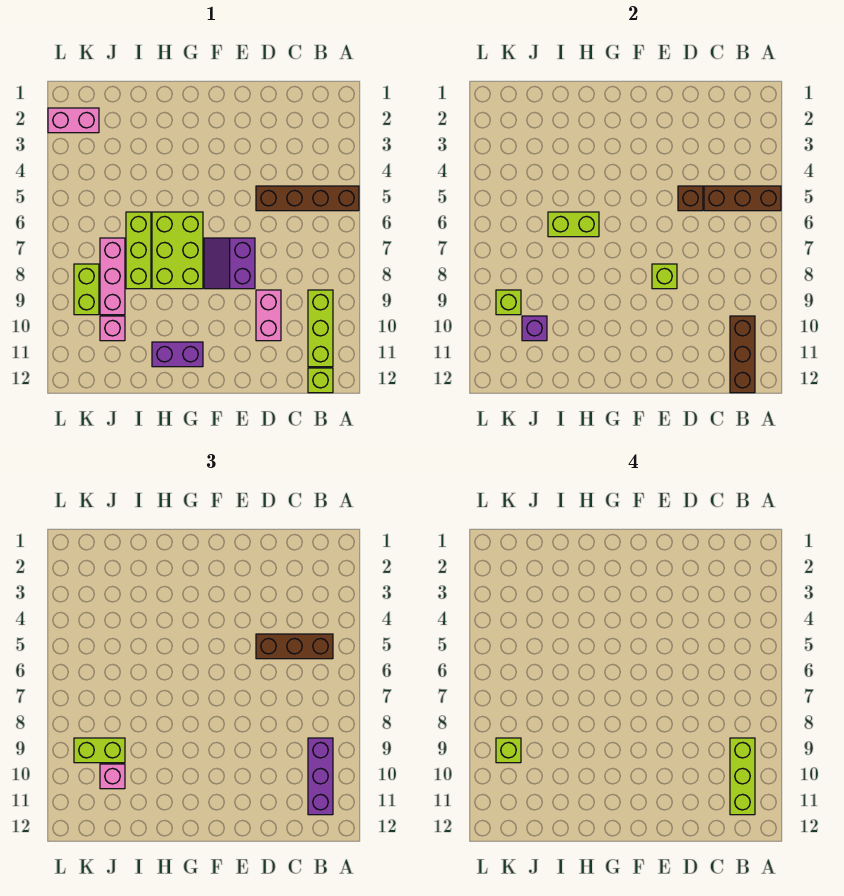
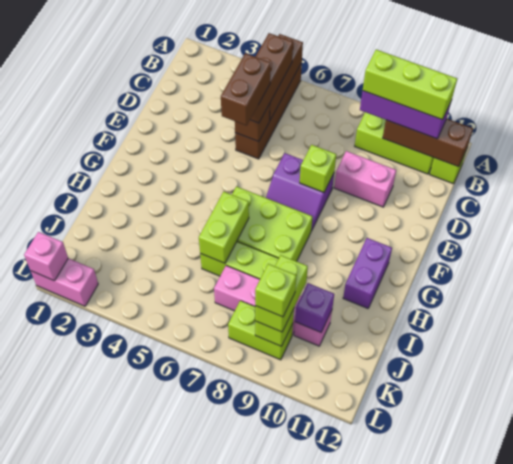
none -> brown 1x2 brick [221,53,271,126]
pink 1x1 brick [100,764,125,789] -> pink 1x1 brick moved to [24,232,68,281]
pink 1x2 brick [48,108,99,133] -> pink 1x2 brick turned to [31,258,98,306]

